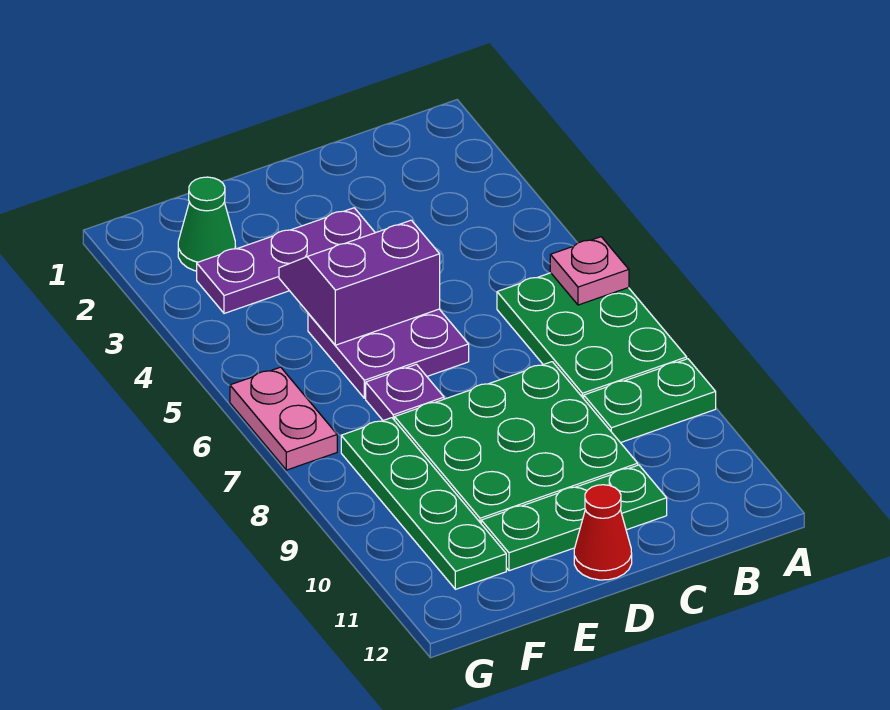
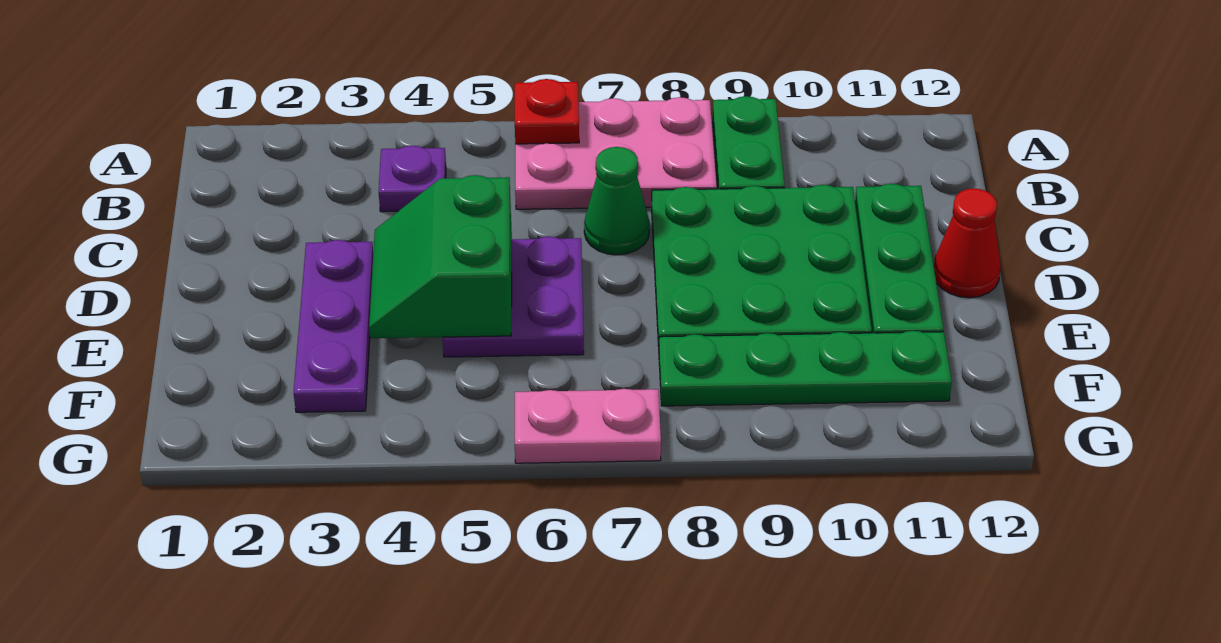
green 2x3 plate [497,273,687,399] -> pink 2x3 plate [515,97,717,209]
pink 1x1 plate [550,237,629,305] -> red 1x1 plate [515,79,579,144]
purple 2x2 slope [279,220,440,345] -> green 2x2 slope [369,175,512,338]
purple 1x1 plate [366,364,444,420] -> purple 1x1 plate moved to [379,146,446,212]
green 1x1 cone [178,177,236,271] -> green 1x1 cone moved to [584,147,650,255]

